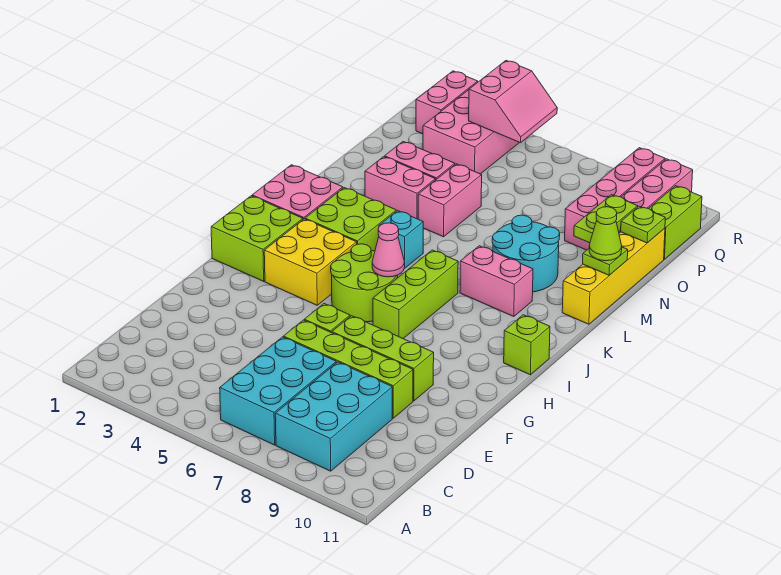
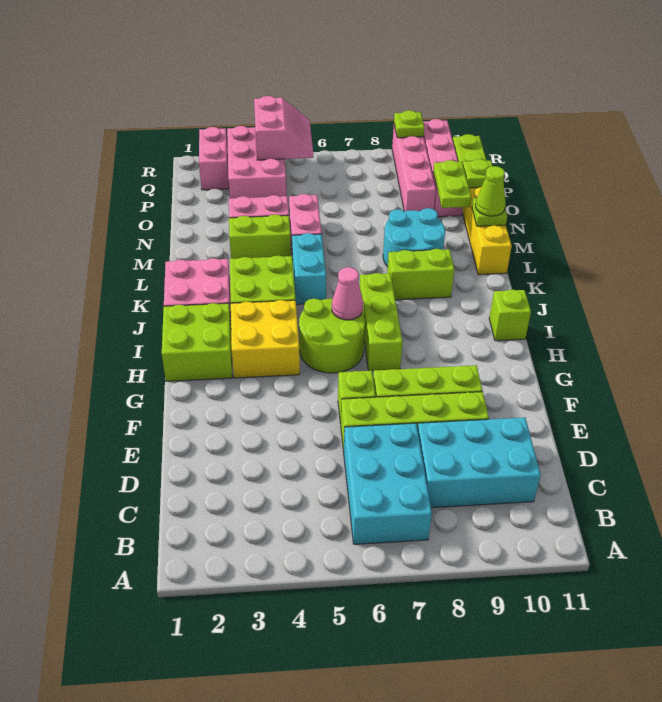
cyan 2x3 brick [275,362,392,471] -> cyan 2x3 brick turned to [417,418,541,508]
cyan 1x1 brick [379,211,423,269] -> cyan 1x2 brick [292,233,326,304]
pink 1x2 brick [460,246,533,317] -> lime 1x2 brick [387,249,454,300]
pink 1x2 brick [365,157,436,219] -> lime 1x2 brick [229,214,291,259]
none -> lime 1x1 plate [394,110,424,138]

